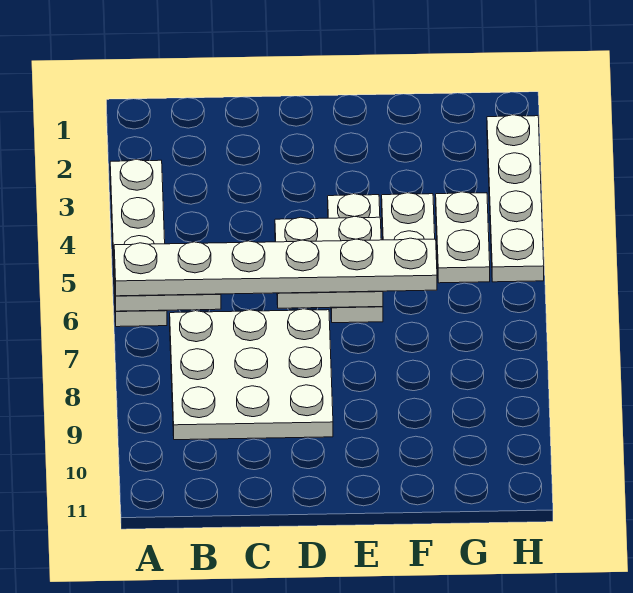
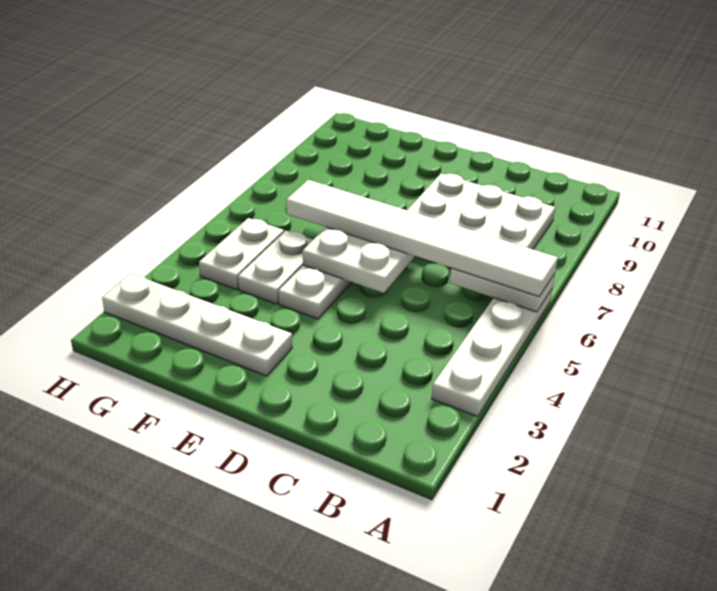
white 1x6 plate [114,238,437,296] -> white 1x6 tile [286,180,558,296]
white 1x4 plate [487,115,544,282] -> white 1x4 plate turned to [102,273,292,376]

